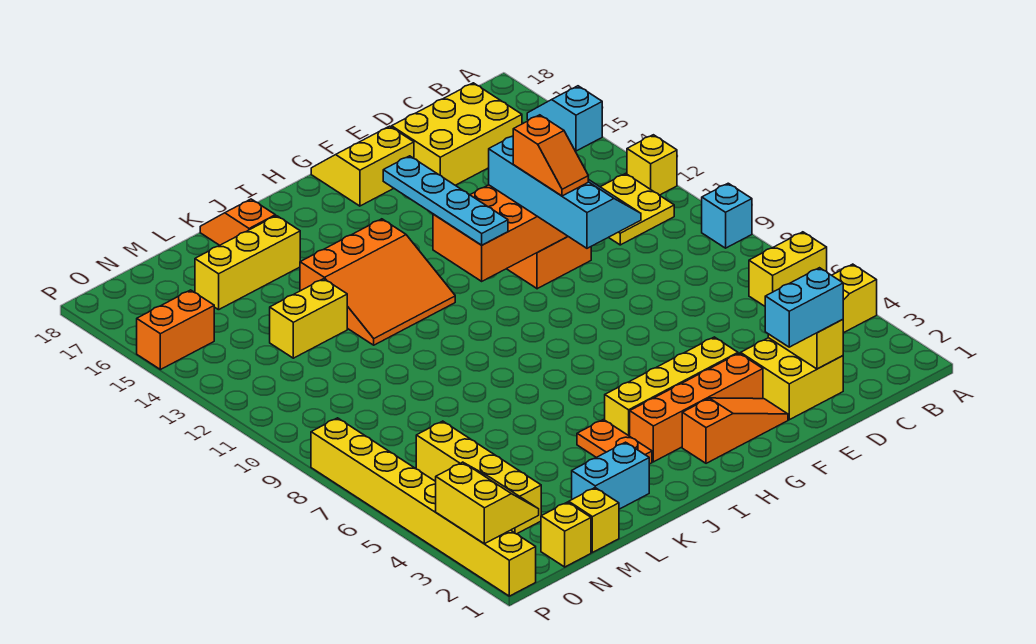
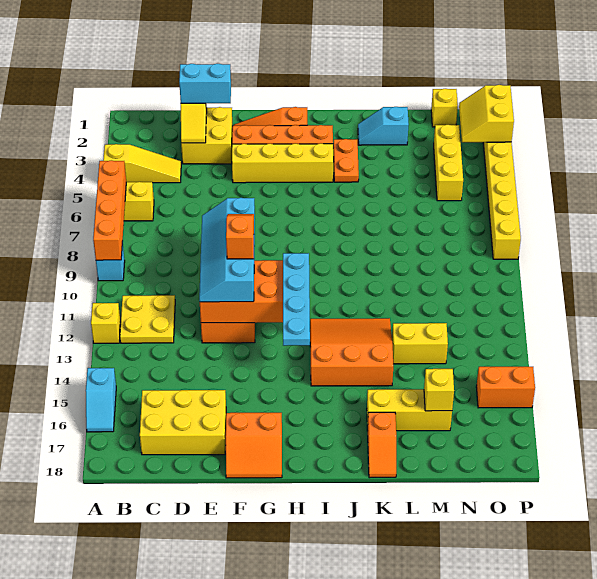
none -> orange 1x4 brick [93,161,126,260]
yellow 2x2 slope [311,126,414,206] -> orange 2x2 slope [226,413,282,478]
cyan 1x2 brick [572,442,649,509] -> cyan 1x2 slope [358,107,409,145]
yellow 1x1 brick [569,488,619,552] -> yellow 1x1 brick moved to [424,369,454,411]
yellow 1x4 brick [416,421,541,534] -> yellow 1x3 brick [434,125,463,201]

